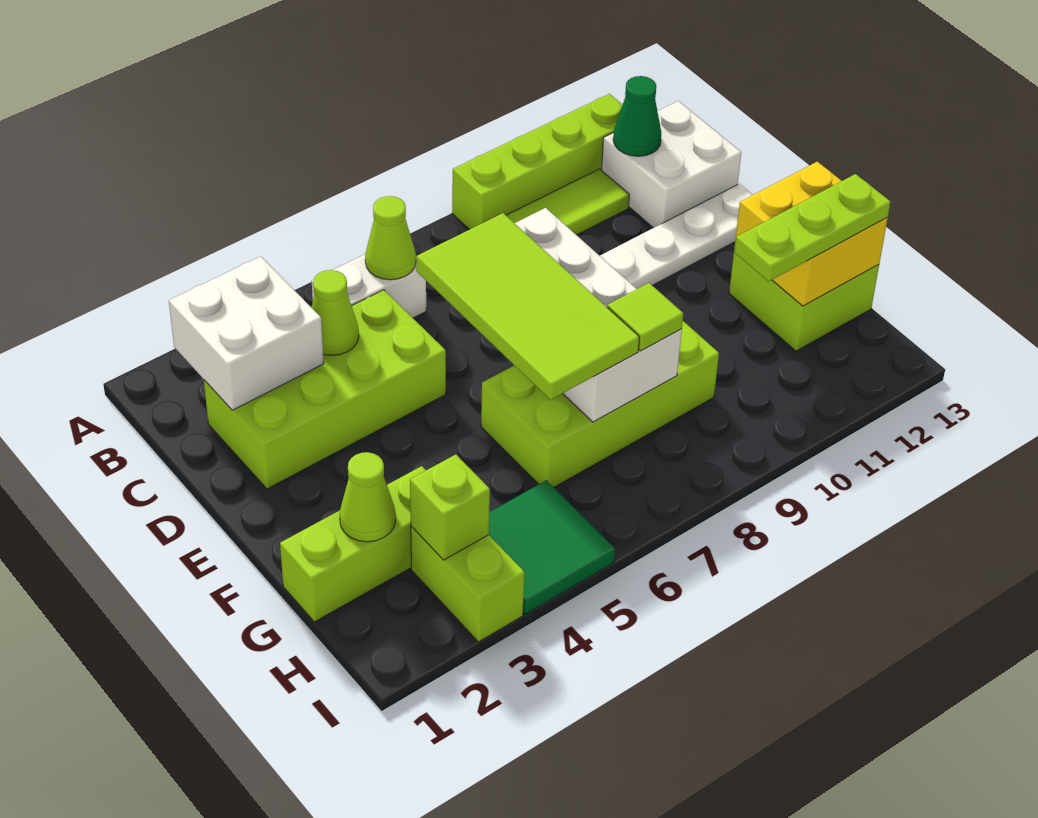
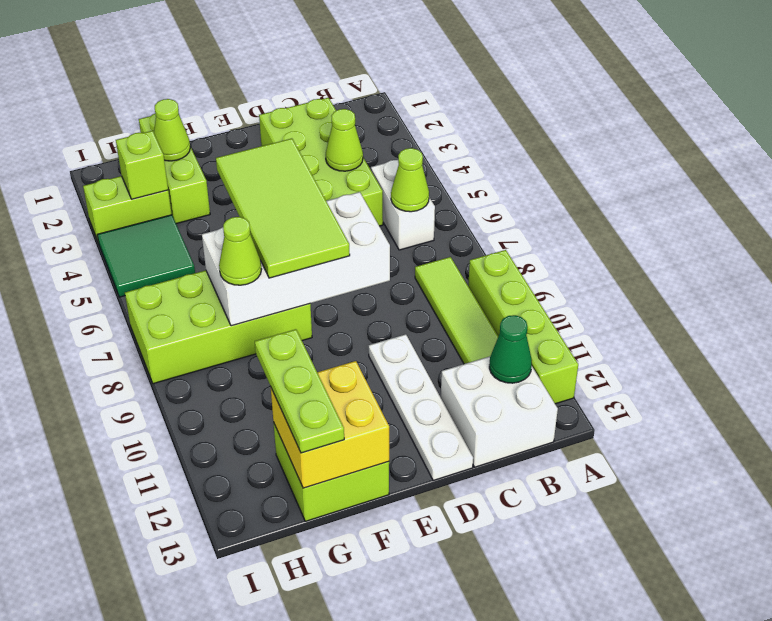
white 2x2 brick [169,256,324,410] -> none
lime 2x4 tile [416,213,639,400] -> lime 2x4 tile turned to [216,139,350,278]
lime 2x4 brick [481,321,719,487] -> lime 2x4 brick turned to [125,270,312,384]
lime 1x1 tile [607,283,683,351] -> lime 1x1 cone [219,217,262,285]

